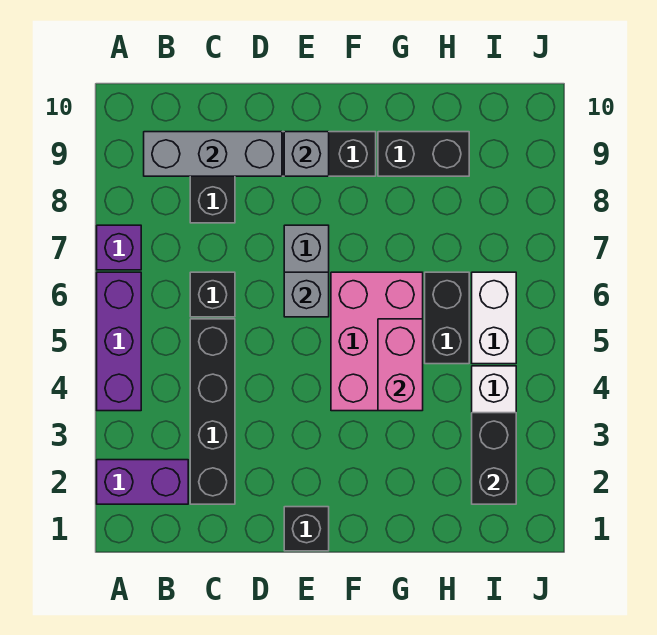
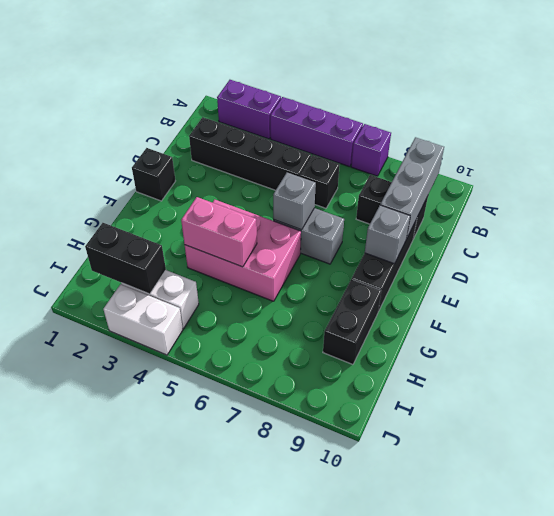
purple 1x2 brick [97,460,188,504] -> purple 1x2 brick turned to [217,80,281,139]
black 1x2 brick [425,272,469,364] -> none
white 1x2 brick [472,272,516,364] -> white 1x2 brick moved to [103,284,183,355]

